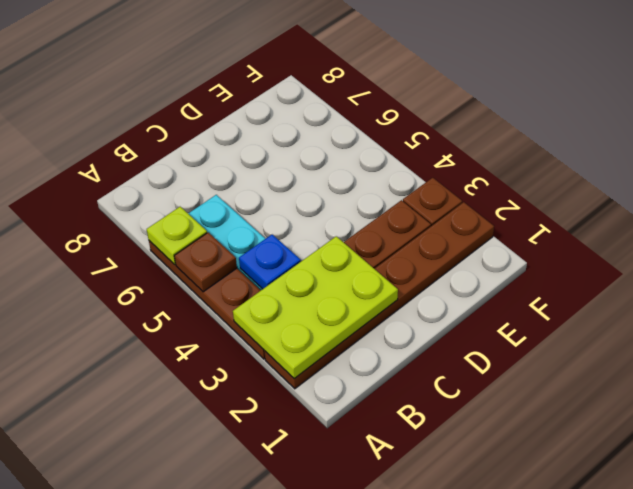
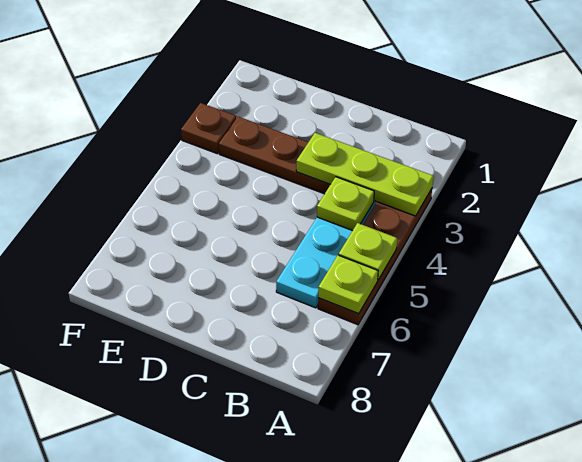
brown 1x6 plate [264,202,494,389] -> none
lime 2x3 plate [233,236,398,379] -> lime 1x3 plate [296,133,434,216]
brown 1x1 plate [174,232,237,292] -> lime 1x1 plate [339,223,397,280]
blue 1x1 plate [239,235,301,289] -> lime 1x1 plate [317,177,374,231]

